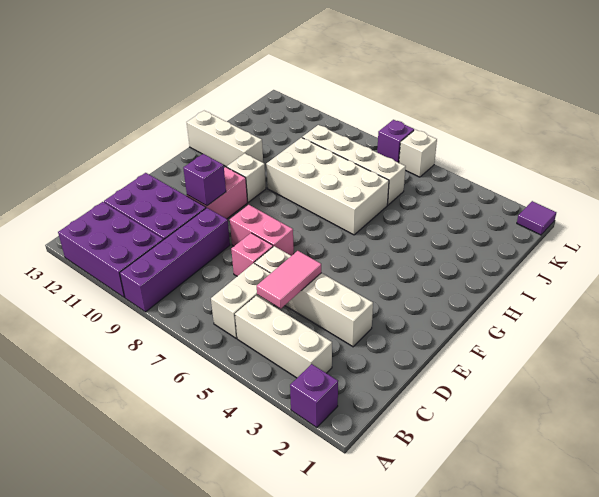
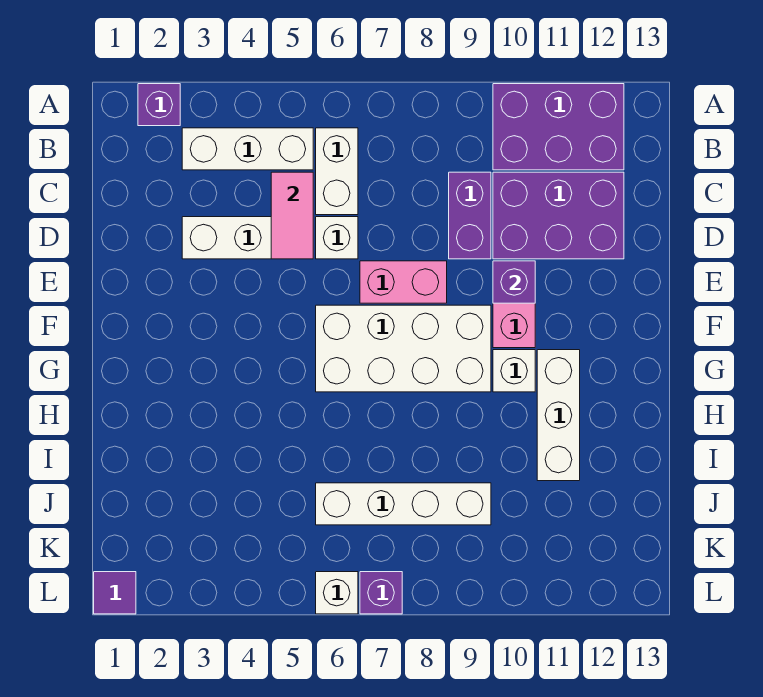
purple 1x4 brick [120,208,230,312] -> purple 1x2 brick [449,172,491,259]
pink 1x1 brick [231,233,273,276] -> none
white 2x4 brick [266,138,389,235] -> white 2x4 brick moved to [316,305,491,392]
white 1x3 brick [187,111,263,167] -> white 1x3 brick turned to [537,350,580,481]

